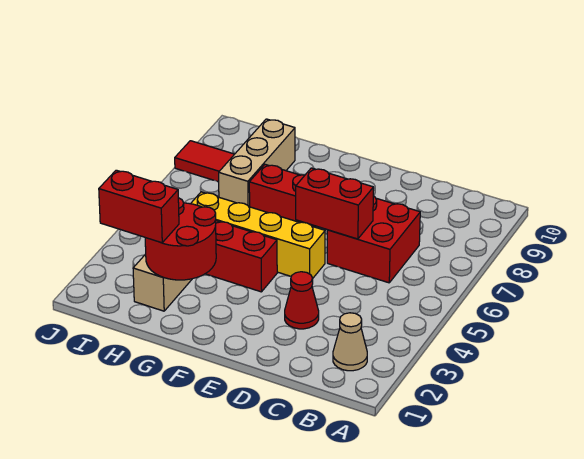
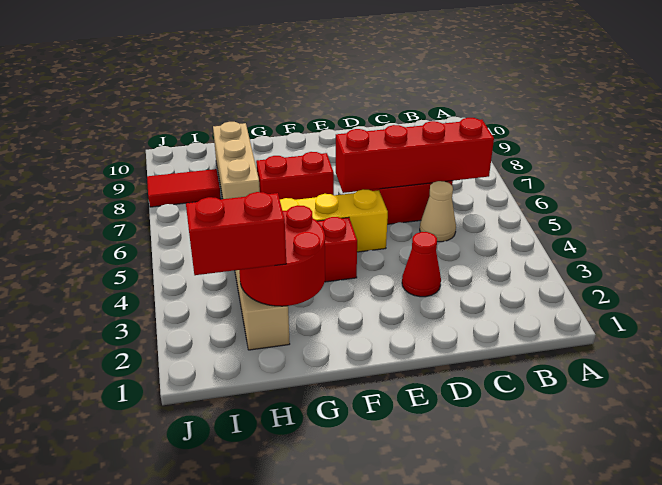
tan 1x1 cone [333,313,367,371] -> tan 1x1 cone moved to [420,181,456,242]
red 1x2 brick [296,168,374,239] -> red 1x4 brick [336,118,494,193]

